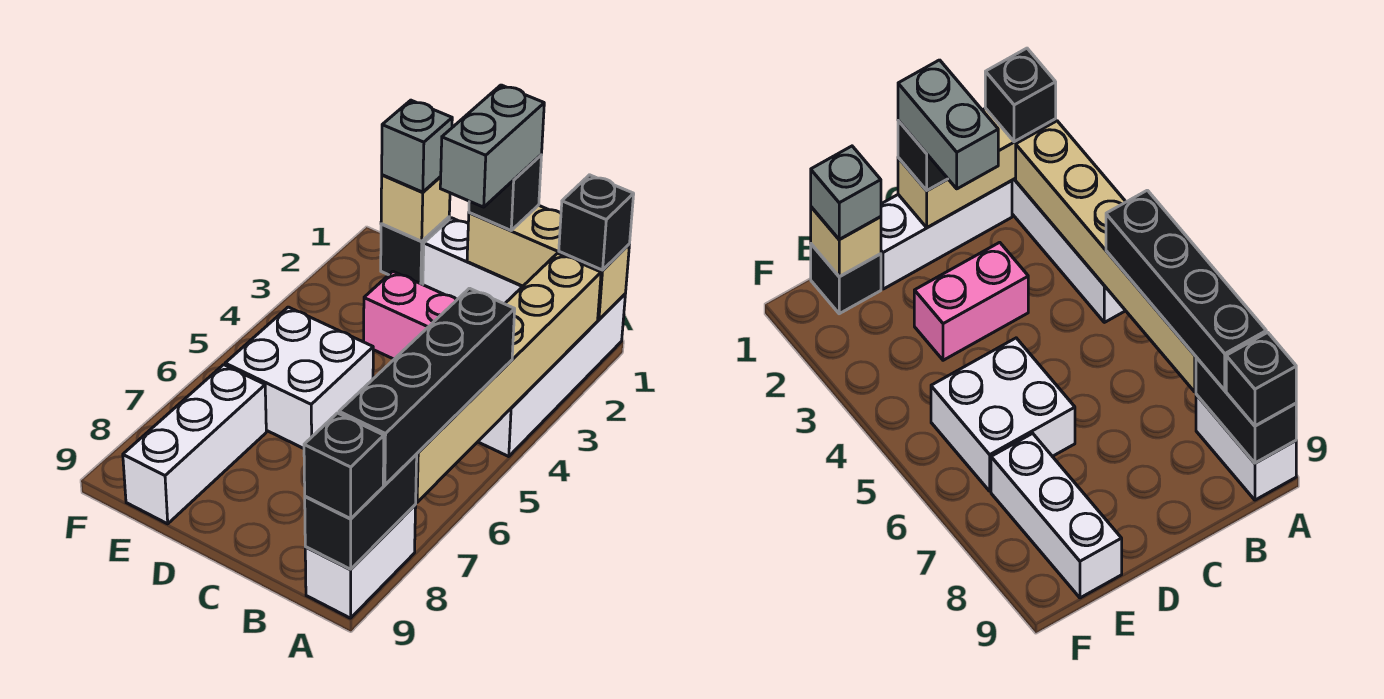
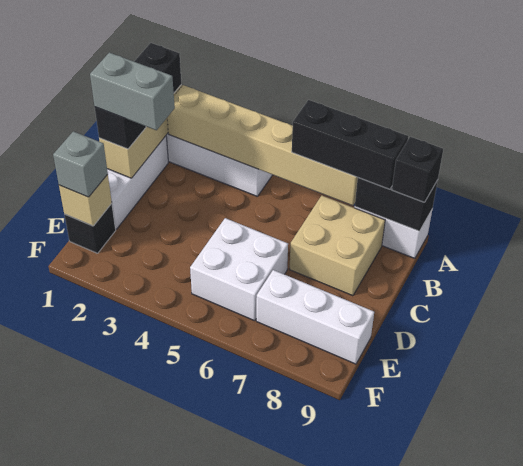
black 1x4 brick [339,288,515,485] -> black 1x3 brick [292,100,408,189]
none -> tan 2x2 brick [289,196,385,296]
pink 1x2 brick [364,271,456,359] -> none

